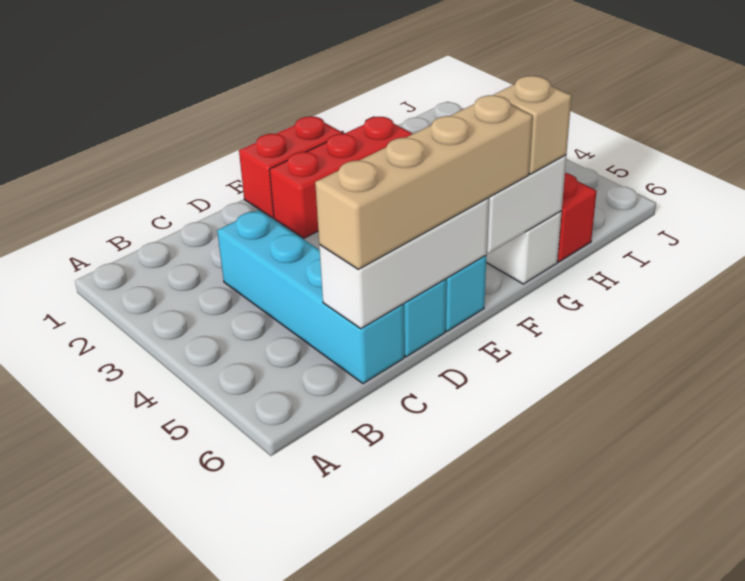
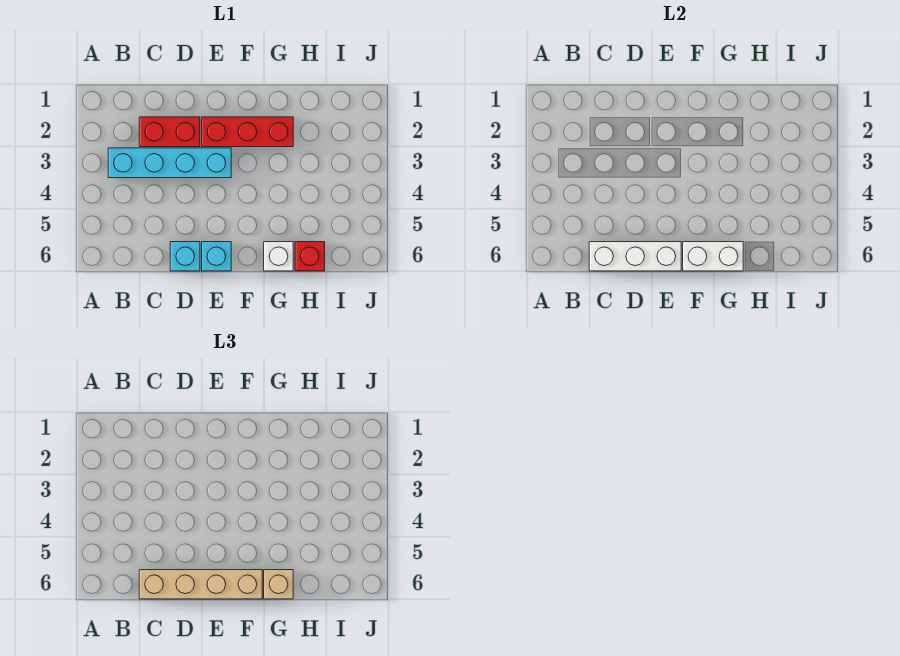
cyan 1x4 brick [217,210,404,384] -> cyan 1x4 brick turned to [108,148,231,178]
red 1x2 brick [239,116,343,218] -> red 1x2 brick moved to [139,117,200,147]

